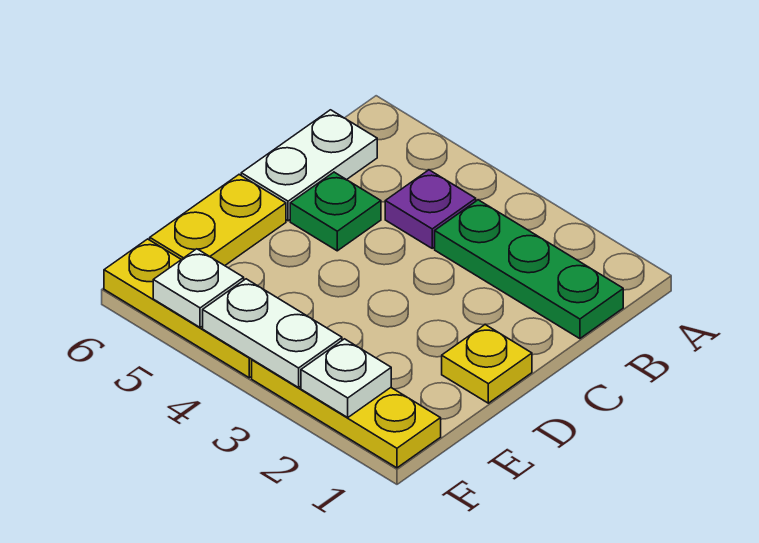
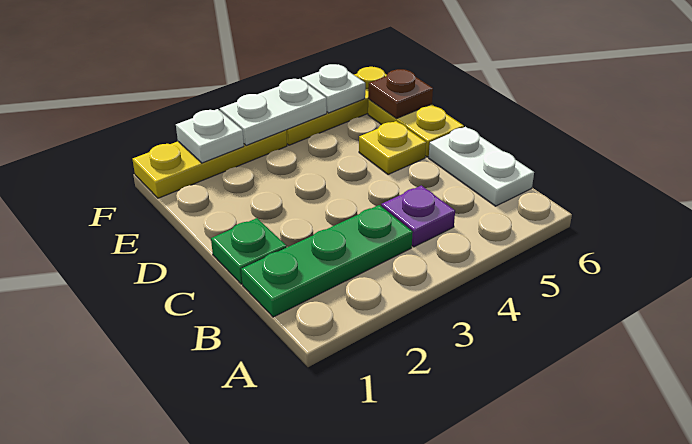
green 1x1 plate [290,172,381,251] -> green 1x1 plate moved to [211,218,287,284]
yellow 1x1 plate [442,325,532,403] -> yellow 1x1 plate moved to [359,121,426,175]
none -> brown 1x1 plate [368,69,433,118]

